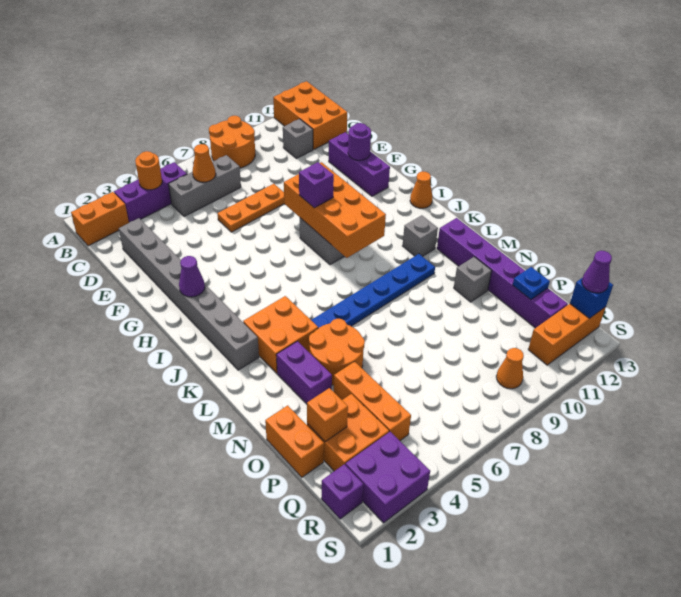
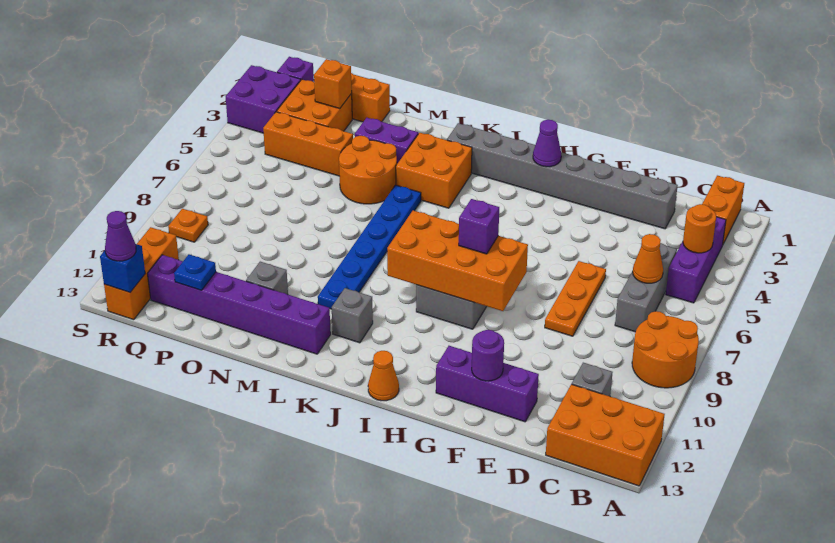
orange 1x1 cone [496,348,524,389] -> orange 1x1 plate [168,209,208,242]

